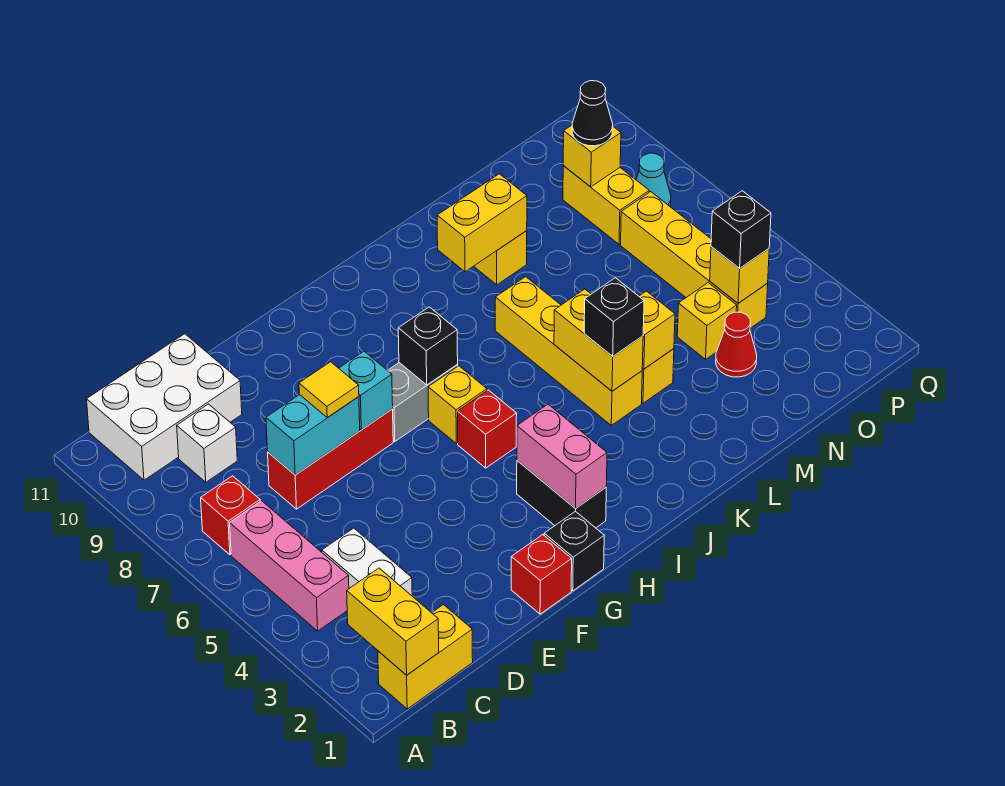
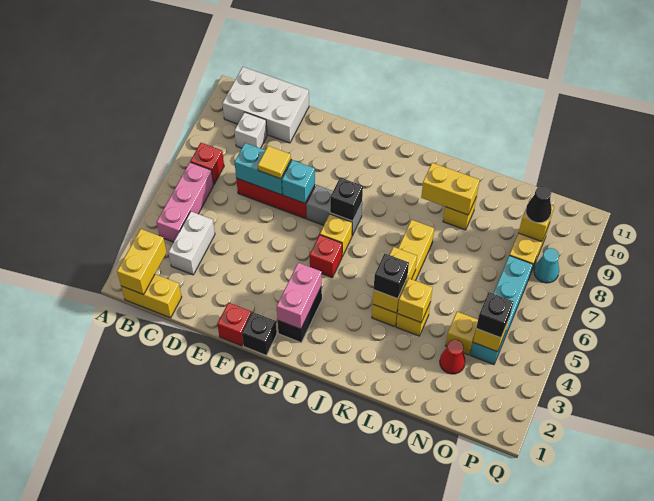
yellow 1x4 brick [621,192,768,328] -> cyan 1x4 brick [470,256,533,365]

